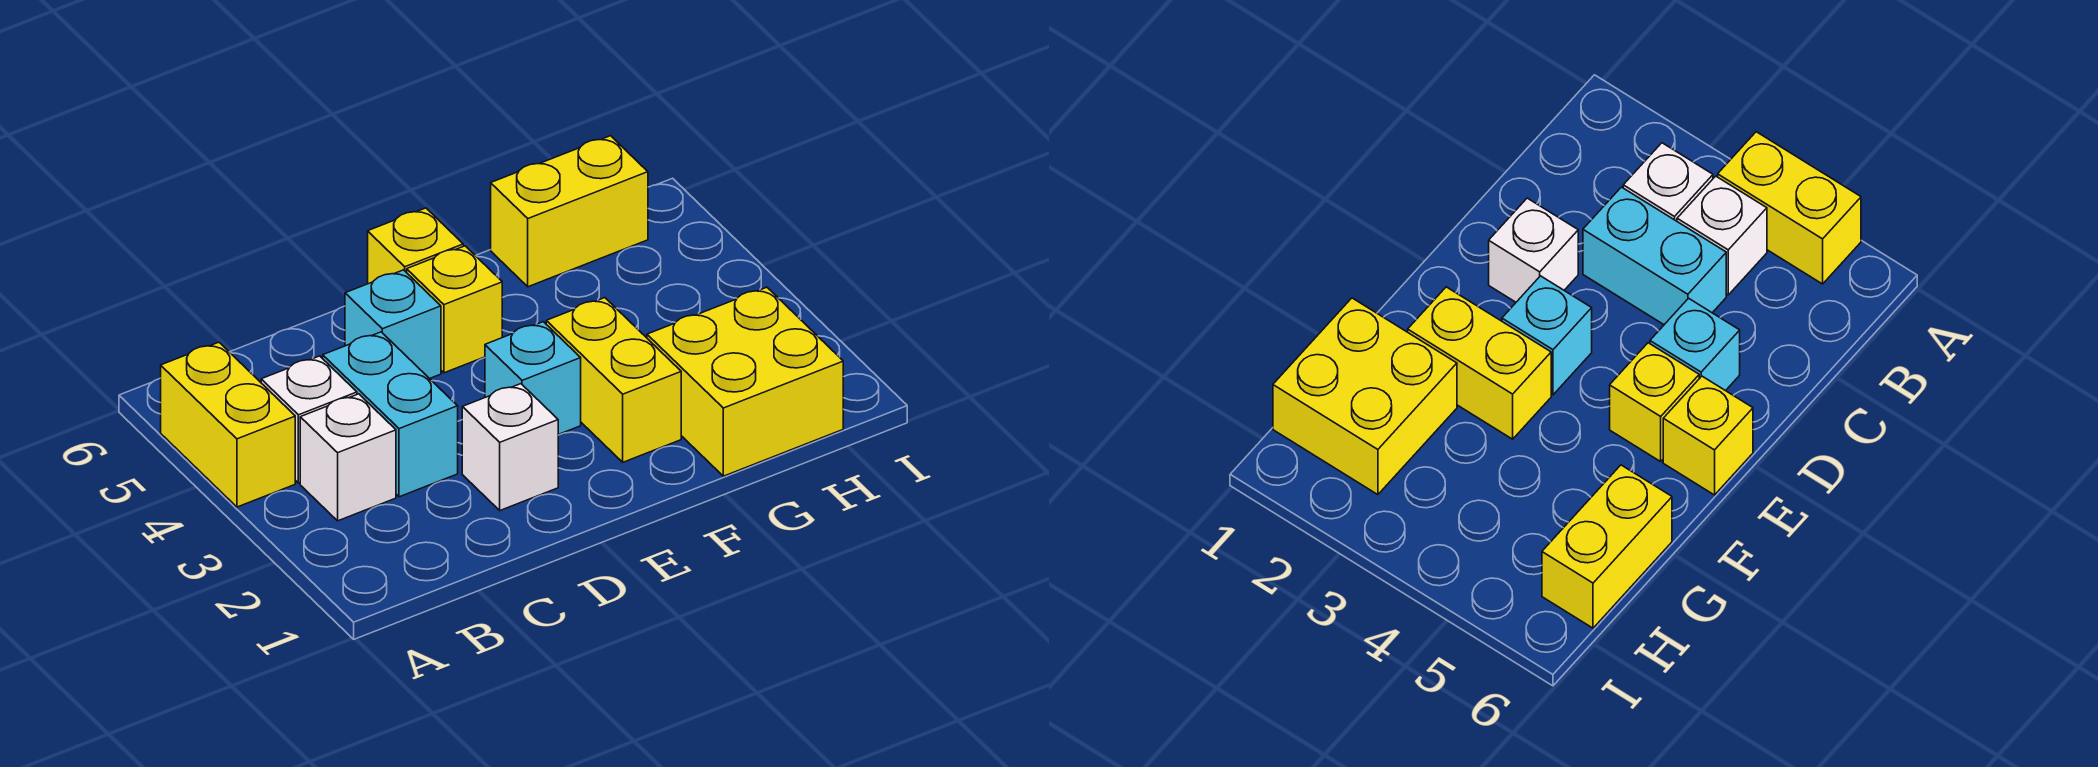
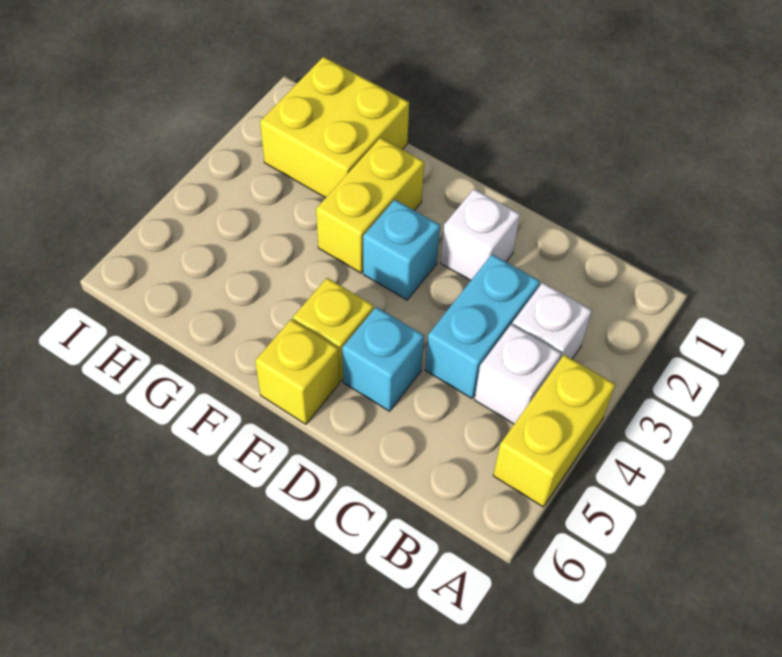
yellow 1x2 brick [491,136,648,287] -> none

